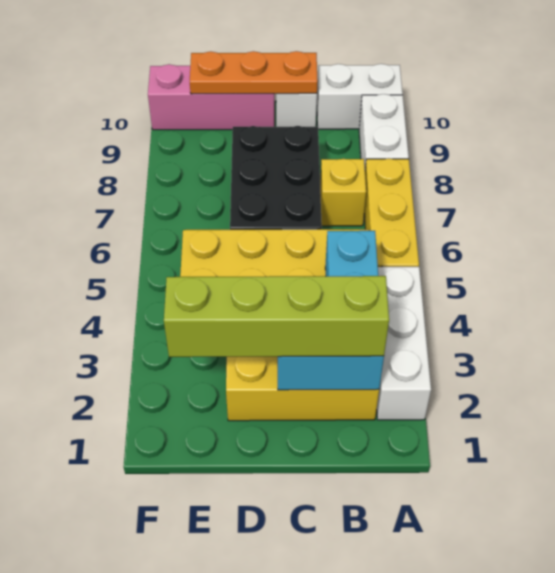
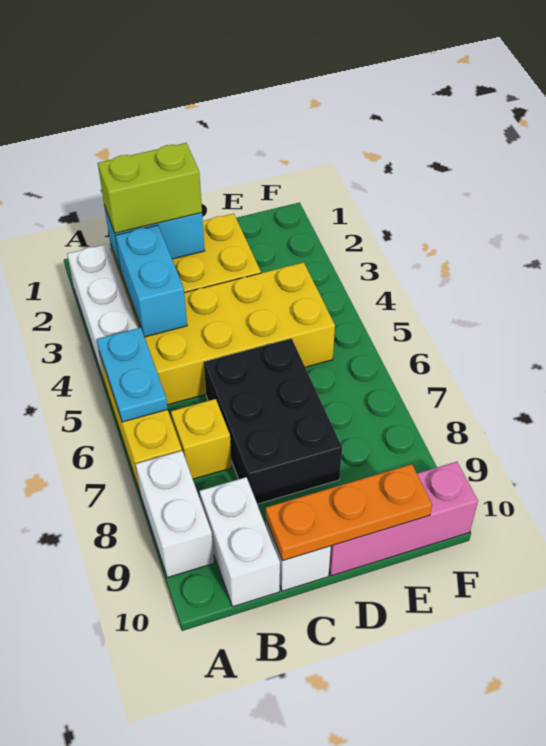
none -> cyan 1x2 plate [97,327,168,422]
white 1x2 brick [317,64,403,129] -> white 1x2 brick turned to [200,477,280,607]
lime 1x4 brick [164,276,389,357] -> lime 1x2 brick [98,143,202,233]

